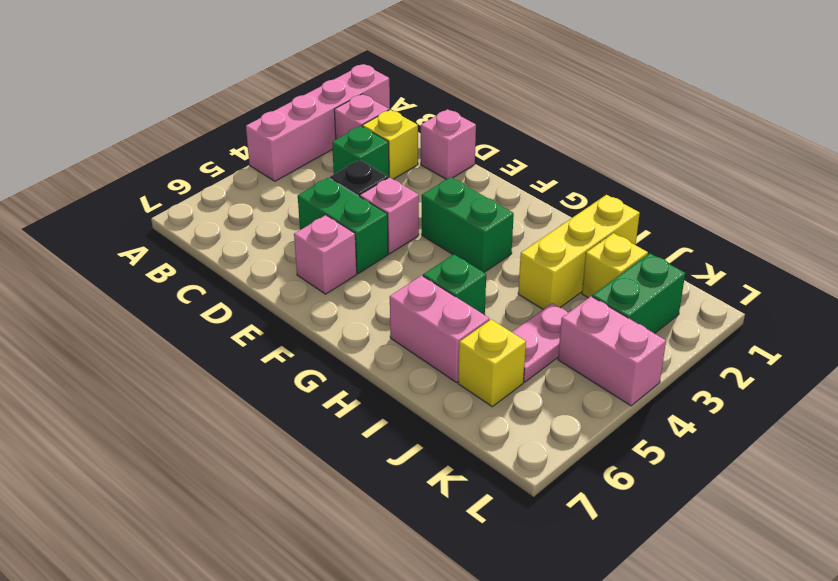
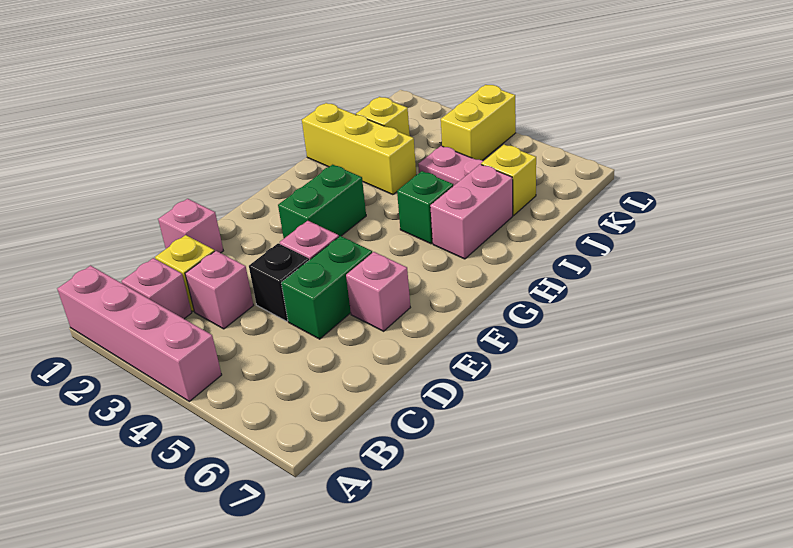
green 1x1 brick [332,126,389,178] -> pink 1x1 brick [185,251,253,329]
green 1x2 brick [592,253,685,334] -> none
pink 1x2 brick [558,296,666,406] -> yellow 1x2 brick [441,85,516,160]

